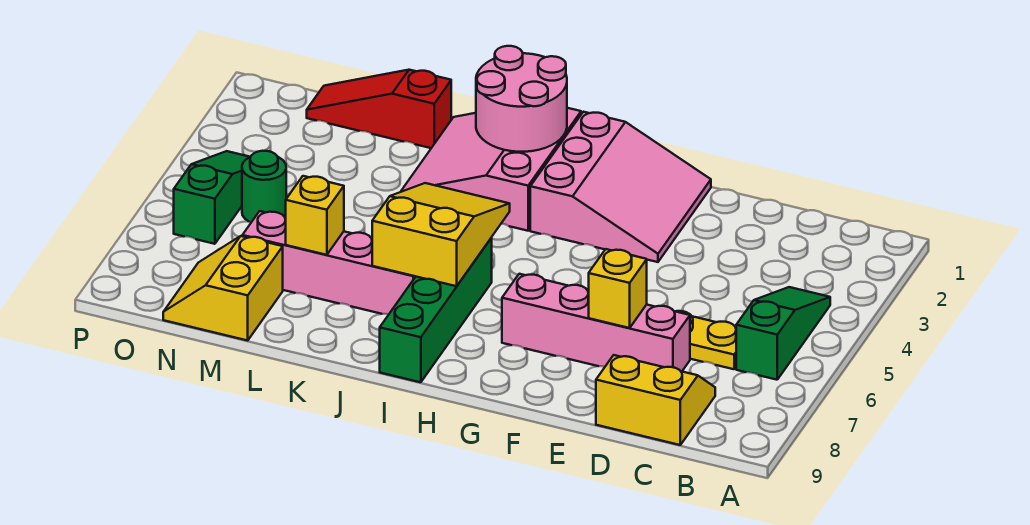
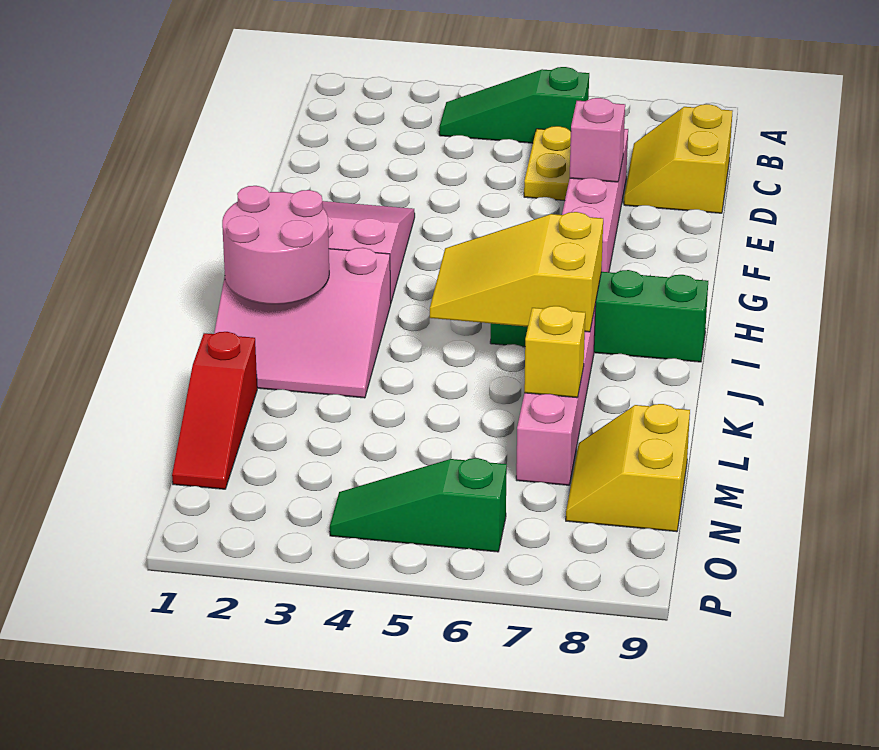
yellow 1x1 brick [589,249,647,328] -> pink 1x1 brick [570,98,625,182]
yellow 2x2 slope [163,236,283,341] -> yellow 2x2 slope turned to [566,404,690,532]
green 1x1 round brick [242,151,286,222] -> none

